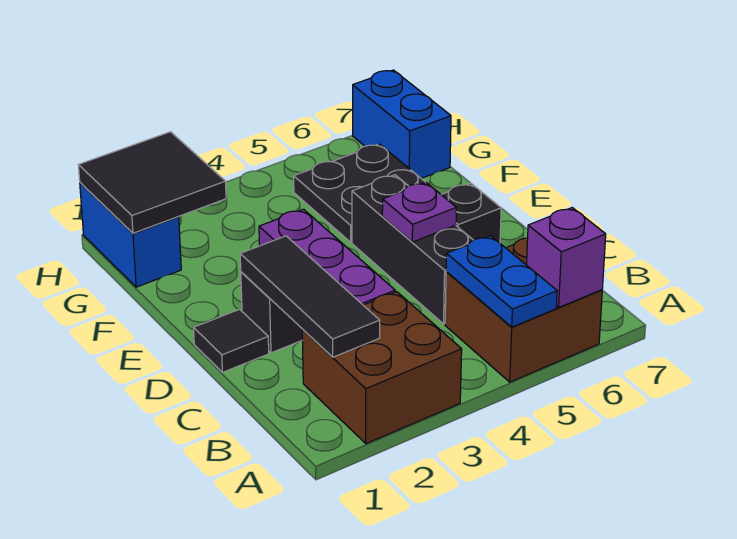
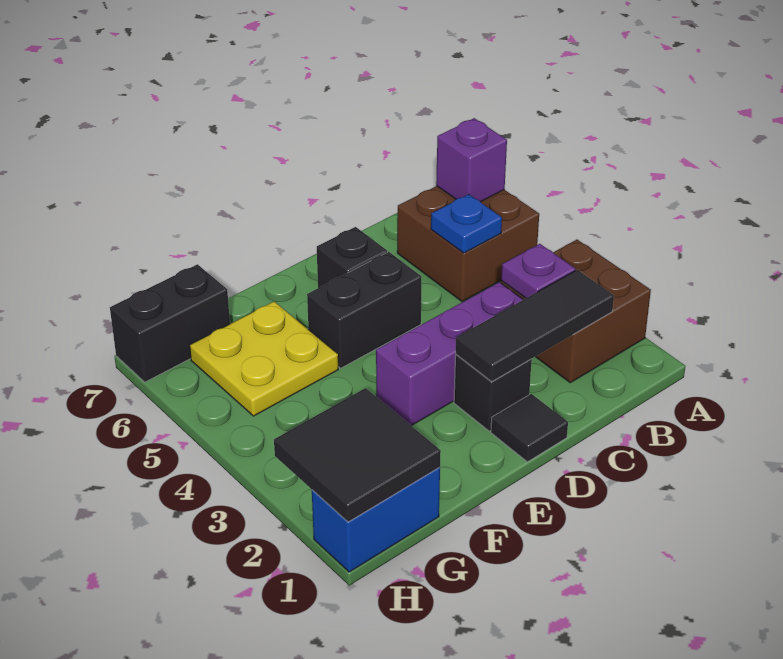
blue 1x2 plate [446,236,557,327] -> blue 1x1 plate [431,194,502,253]
black 1x3 brick [352,175,473,324] -> black 1x2 brick [307,252,422,368]
purple 1x1 plate [382,183,456,242] -> purple 1x1 plate moved to [501,244,575,298]
black 2x2 plate [294,144,426,242] -> yellow 2x2 plate [190,302,338,416]
blue 1x2 brick [353,70,451,179] -> black 1x2 brick [110,264,230,382]

